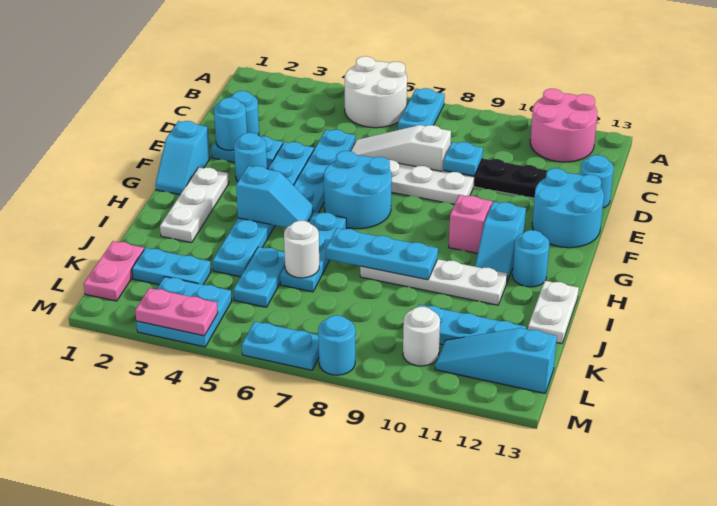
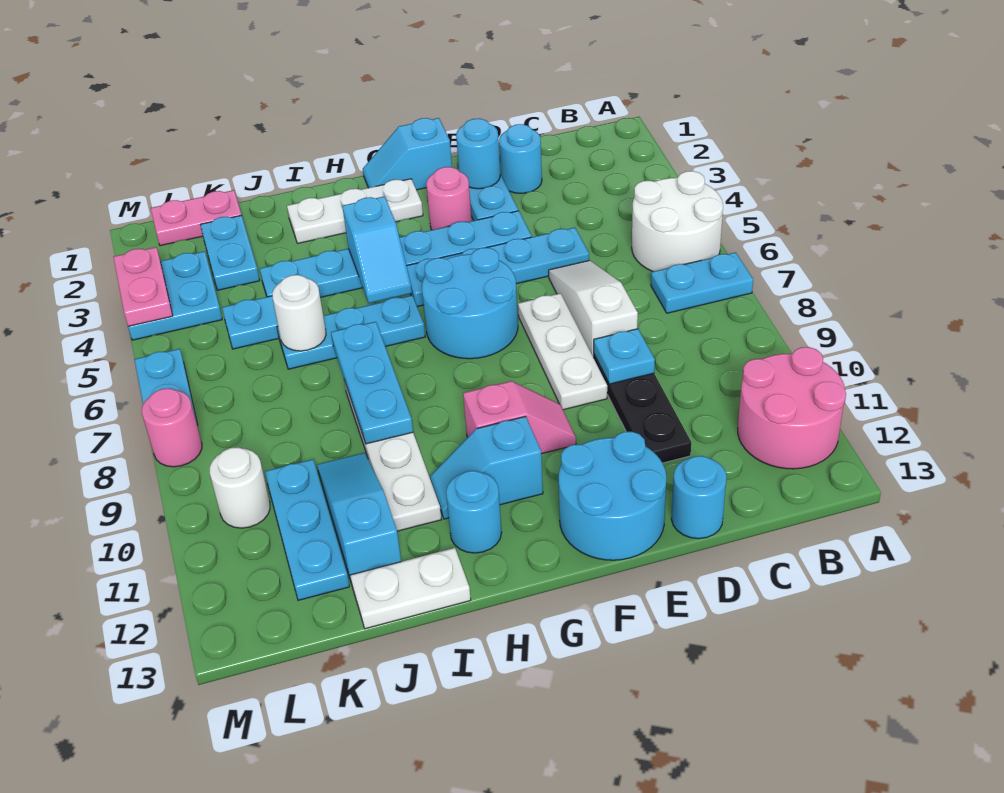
cyan 1x1 round brick [234,133,267,181] -> pink 1x1 round brick [426,167,472,230]
cyan 1x3 slope [435,328,557,393] -> cyan 1x3 slope moved to [317,453,401,584]
cyan 1x1 round brick [318,315,355,375] -> pink 1x1 round brick [142,388,202,467]

